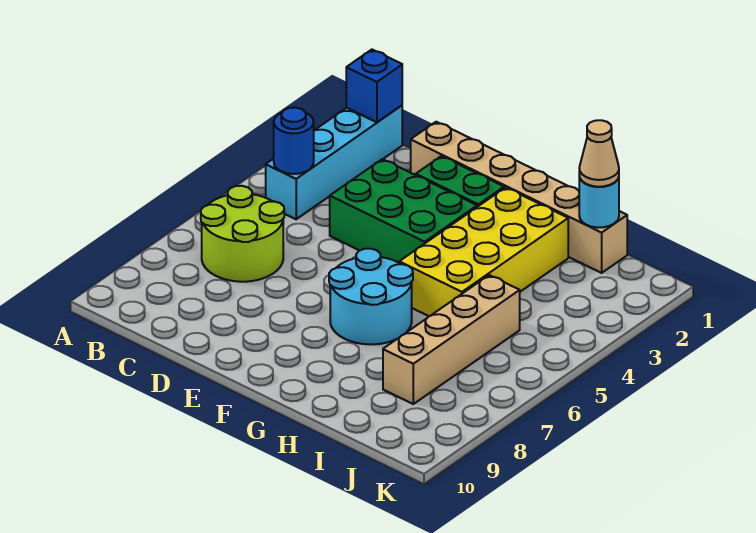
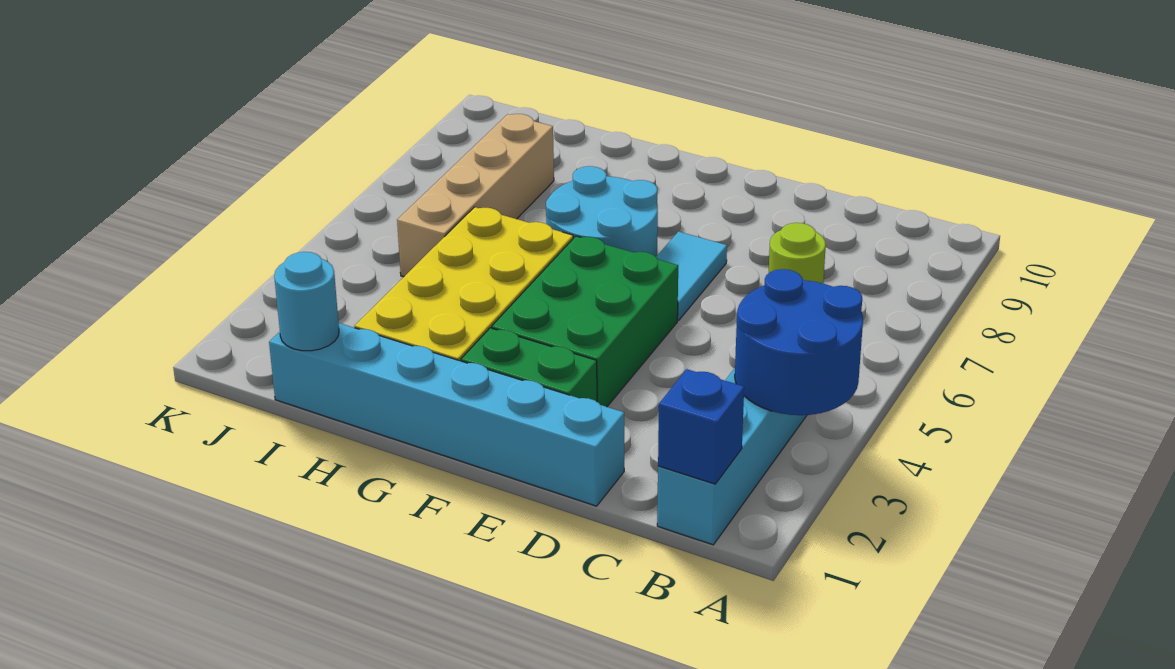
blue 1x1 round brick [274,107,314,174] -> blue 2x2 round brick [735,269,863,415]
lime 2x2 round brick [201,186,284,282] -> lime 1x1 round brick [769,223,826,283]
tan 1x6 brick [411,122,627,273] -> cyan 1x6 brick [269,323,624,506]
green 2x3 brick [330,159,477,263] -> green 2x3 brick turned to [492,236,678,407]
none -> cyan 1x2 tile [656,232,727,321]
tan 1x1 cone [579,120,619,187] -> none

